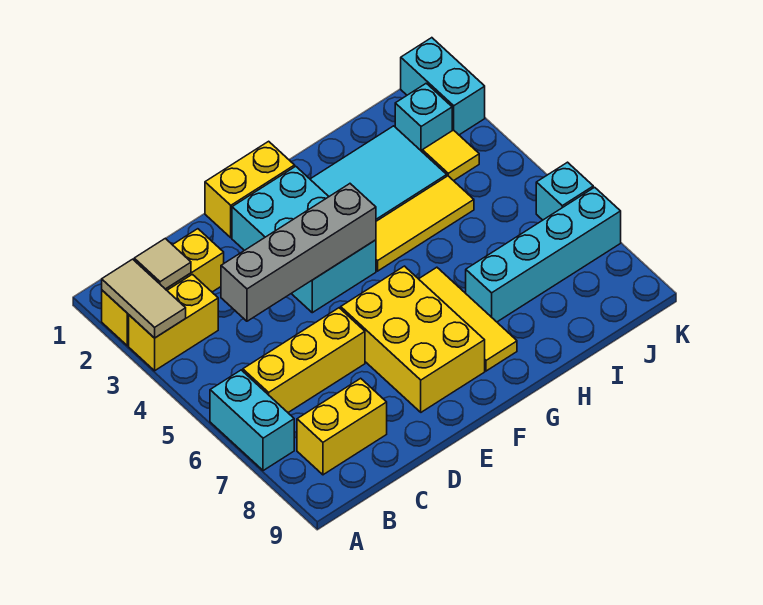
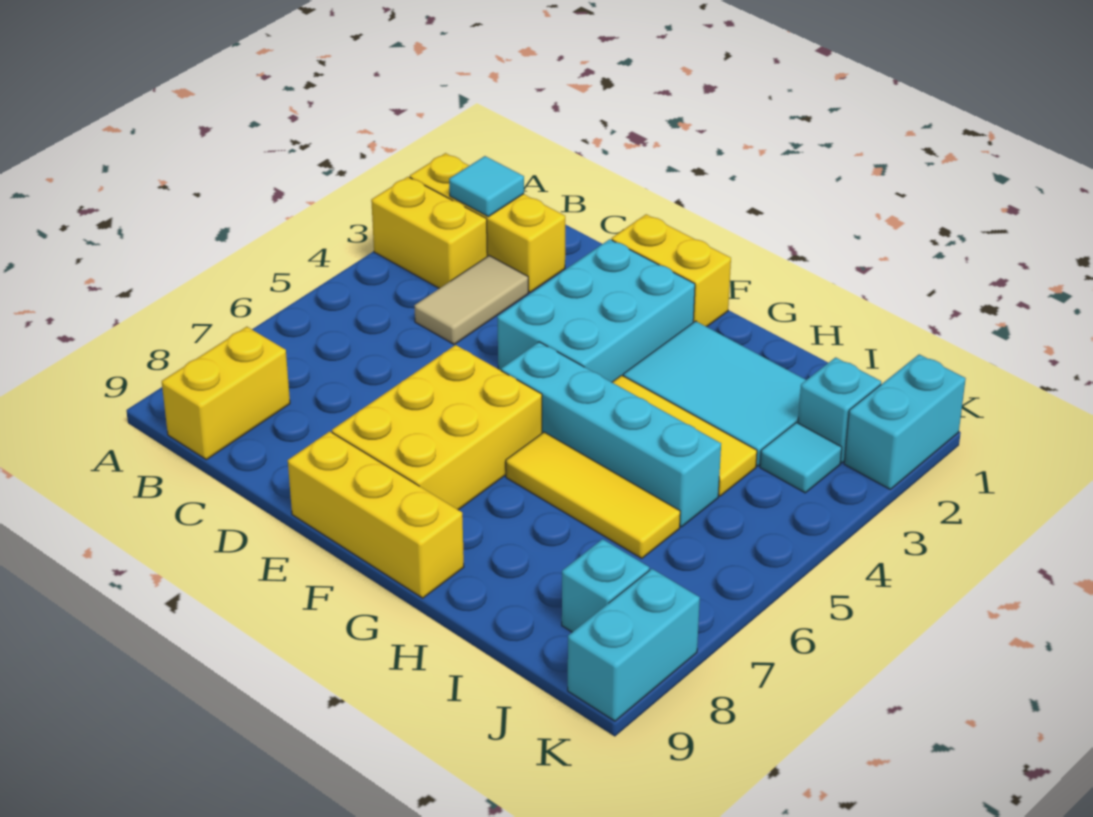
tan 1x2 tile [102,259,186,338] -> tan 1x2 tile moved to [414,256,528,344]
cyan 1x2 brick [210,370,294,471] -> cyan 1x2 brick moved to [568,569,700,721]
tan 1x1 tile [134,238,191,289] -> cyan 1x1 tile [449,156,524,217]
yellow 1x3 brick [243,308,365,412] -> yellow 1x3 brick moved to [288,431,464,598]
yellow 1x2 brick [297,378,387,475] -> yellow 1x2 brick turned to [162,327,290,460]
grey 1x4 brick [221,184,376,321] -> none
yellow 1x3 tile [419,267,517,371] -> yellow 1x3 tile turned to [506,432,680,558]
cyan 1x4 brick [466,187,621,322] -> cyan 1x4 brick moved to [501,342,721,527]
yellow 1x1 tile [422,130,479,181] -> cyan 1x1 tile [760,422,842,493]
cyan 1x1 brick [536,162,593,220] -> cyan 1x1 brick moved to [562,539,649,632]

